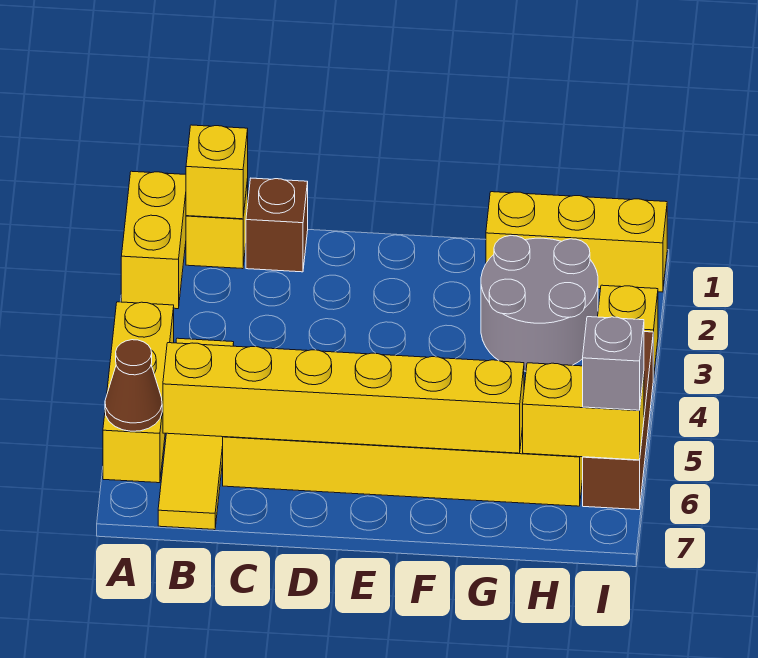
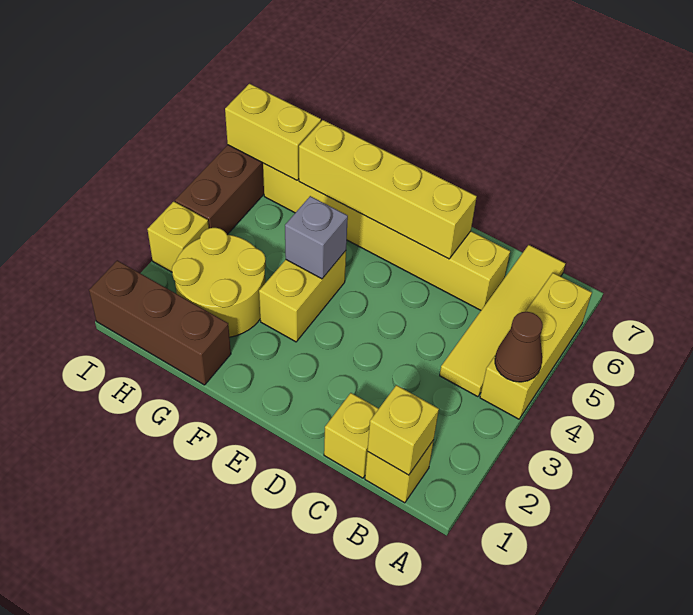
yellow 1x2 brick [121,171,186,309] -> yellow 1x2 brick moved to [259,251,346,342]
brown 1x1 cone [105,340,162,431] -> brown 1x1 cone moved to [495,312,543,382]
yellow 1x6 brick [163,343,524,453] -> yellow 1x4 brick [299,120,477,259]
brown 1x1 brick [246,178,308,272] -> yellow 1x1 brick [324,393,379,478]
yellow 1x3 brick [486,192,667,292] -> brown 1x3 brick [89,260,231,385]
grey 2x2 round brick [481,236,598,371] -> yellow 2x2 round brick [172,228,266,337]
grey 1x1 brick [583,317,644,410] -> grey 1x1 brick moved to [285,196,348,279]

